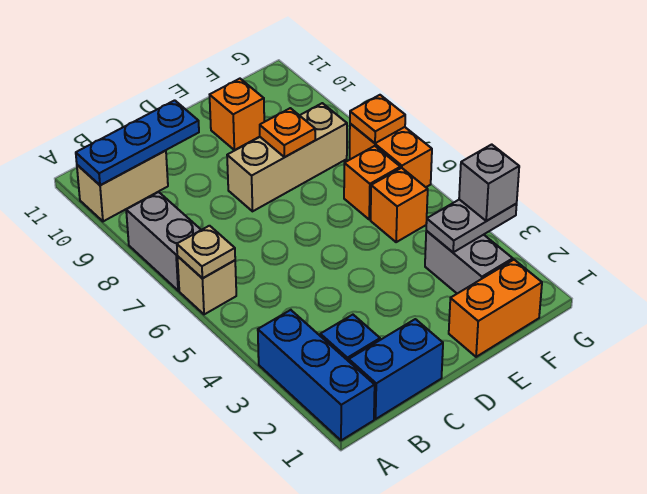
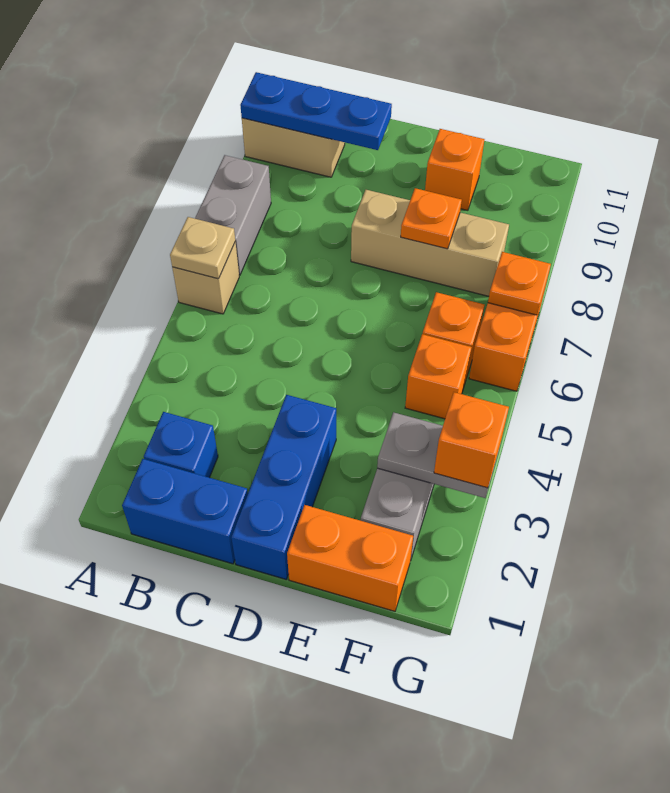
blue 1x3 brick [258,310,375,440] -> blue 1x3 brick moved to [231,395,336,579]
grey 1x1 brick [459,144,519,221] -> orange 1x1 brick [434,392,509,488]

